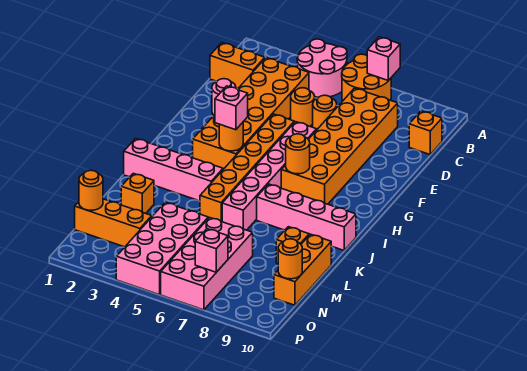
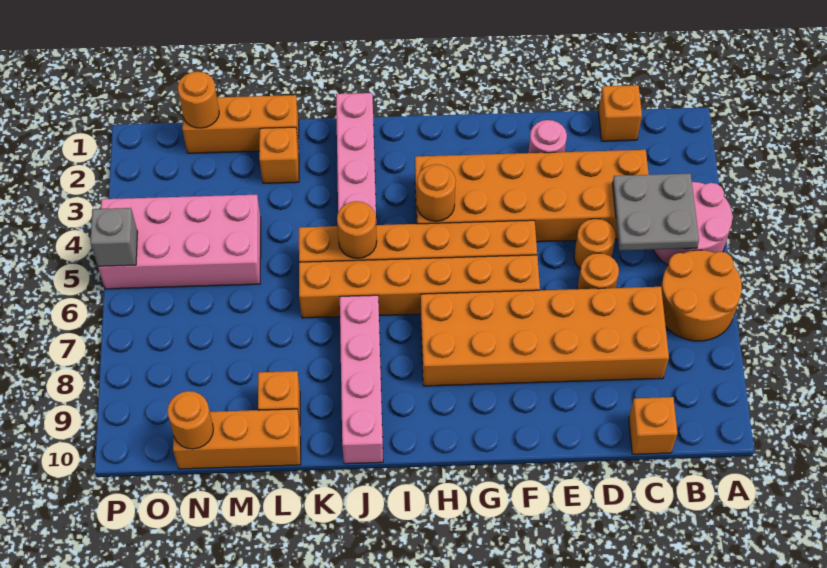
pink 1x1 brick [367,37,400,81] -> none
none -> grey 2x2 plate [612,174,699,251]
orange 1x2 brick [210,43,265,89] -> orange 1x1 brick [599,85,642,141]
pink 1x6 brick [222,122,317,230] -> orange 1x6 brick [299,255,540,318]
pink 1x1 brick [215,86,248,130] -> none
orange 1x1 round brick [286,134,310,174] -> orange 1x1 round brick moved to [337,201,377,258]
pink 2x4 brick [161,218,253,310] -> none
orange 1x3 brick [75,199,152,247] -> orange 1x3 brick turned to [182,95,299,153]
pink 1x1 brick [195,229,228,272] -> none
none -> grey 1x1 brick [90,208,138,266]

